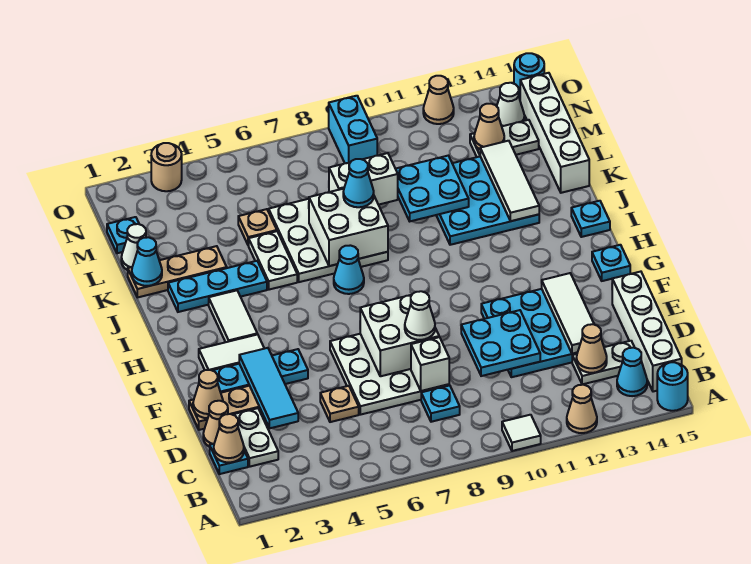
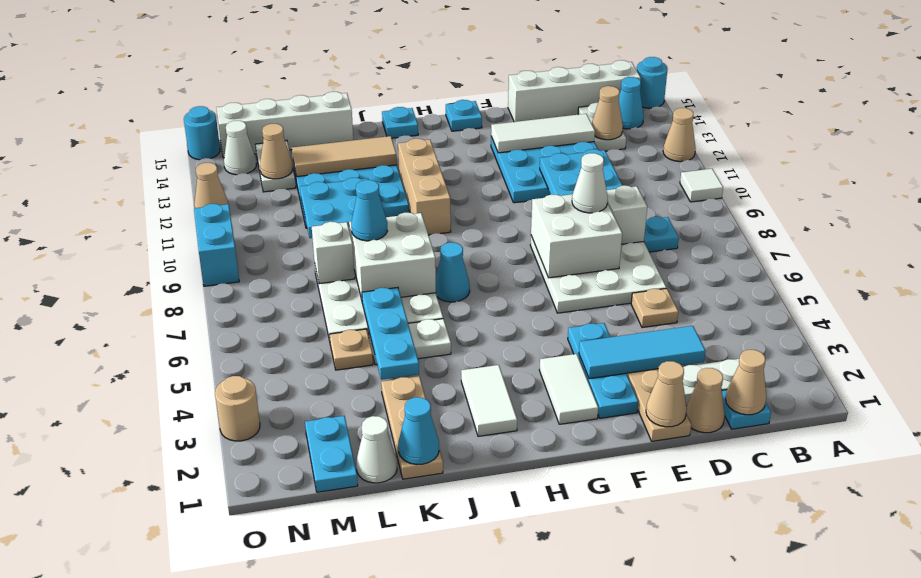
white 1x2 tile [209,290,257,342] -> white 1x2 tile turned to [461,365,517,436]
none -> tan 1x3 brick [398,138,451,235]
cyan 1x3 plate [168,261,267,312] -> cyan 1x3 plate moved to [362,288,419,380]
white 1x3 tile [480,141,539,221] -> tan 1x3 tile [292,136,397,177]
white 1x2 brick [329,153,398,205] -> white 1x1 brick [312,222,355,284]
cyan 1x1 plate [107,217,139,253] -> cyan 1x2 plate [305,416,358,492]
cyan 1x2 brick [329,96,377,163] -> cyan 1x2 brick turned to [194,204,239,286]

